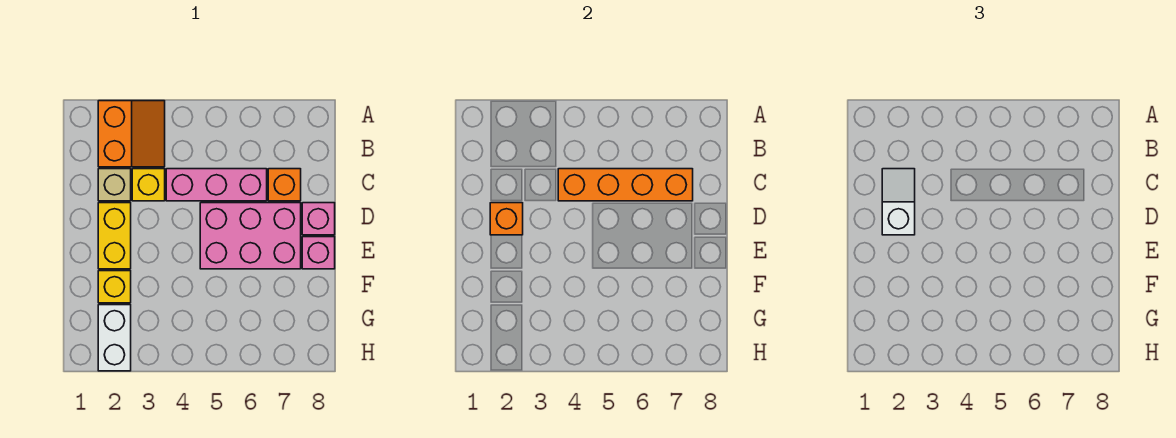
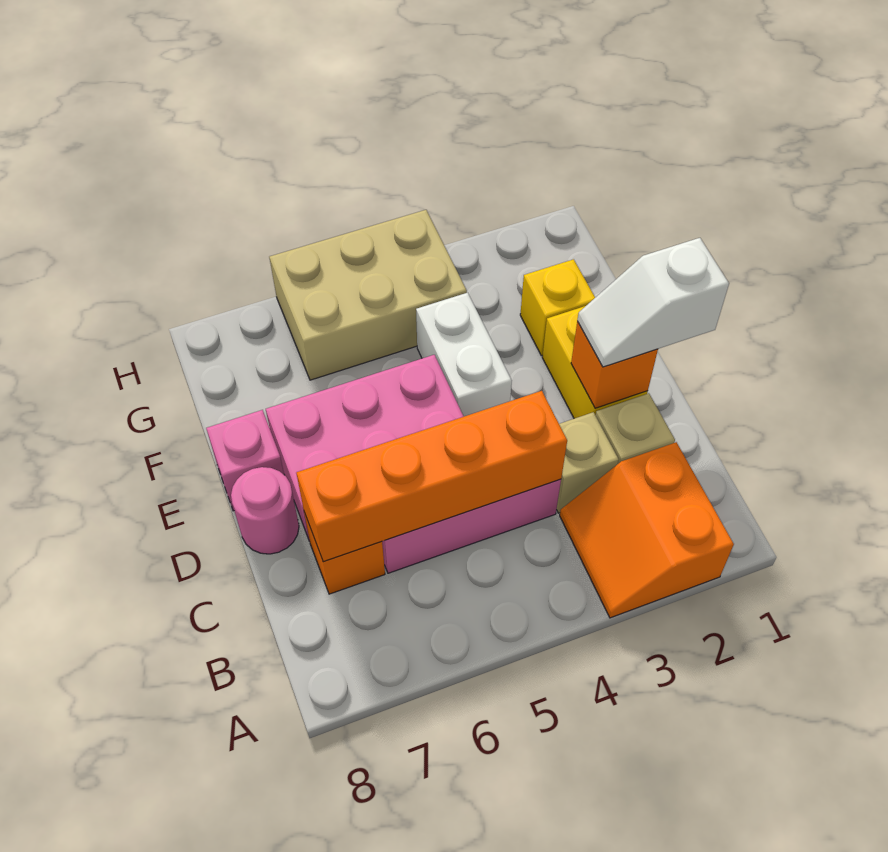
white 1x2 slope [882,169,915,235] -> white 1x2 slope turned to [577,238,729,367]
yellow 1x1 brick [132,169,165,201] -> tan 1x1 brick [556,412,619,513]
pink 1x1 brick [302,203,335,235] -> pink 1x1 round brick [231,467,299,554]
white 1x2 brick [98,305,131,371] -> white 1x2 brick moved to [416,293,512,416]
none -> tan 2x3 brick [269,210,467,380]

